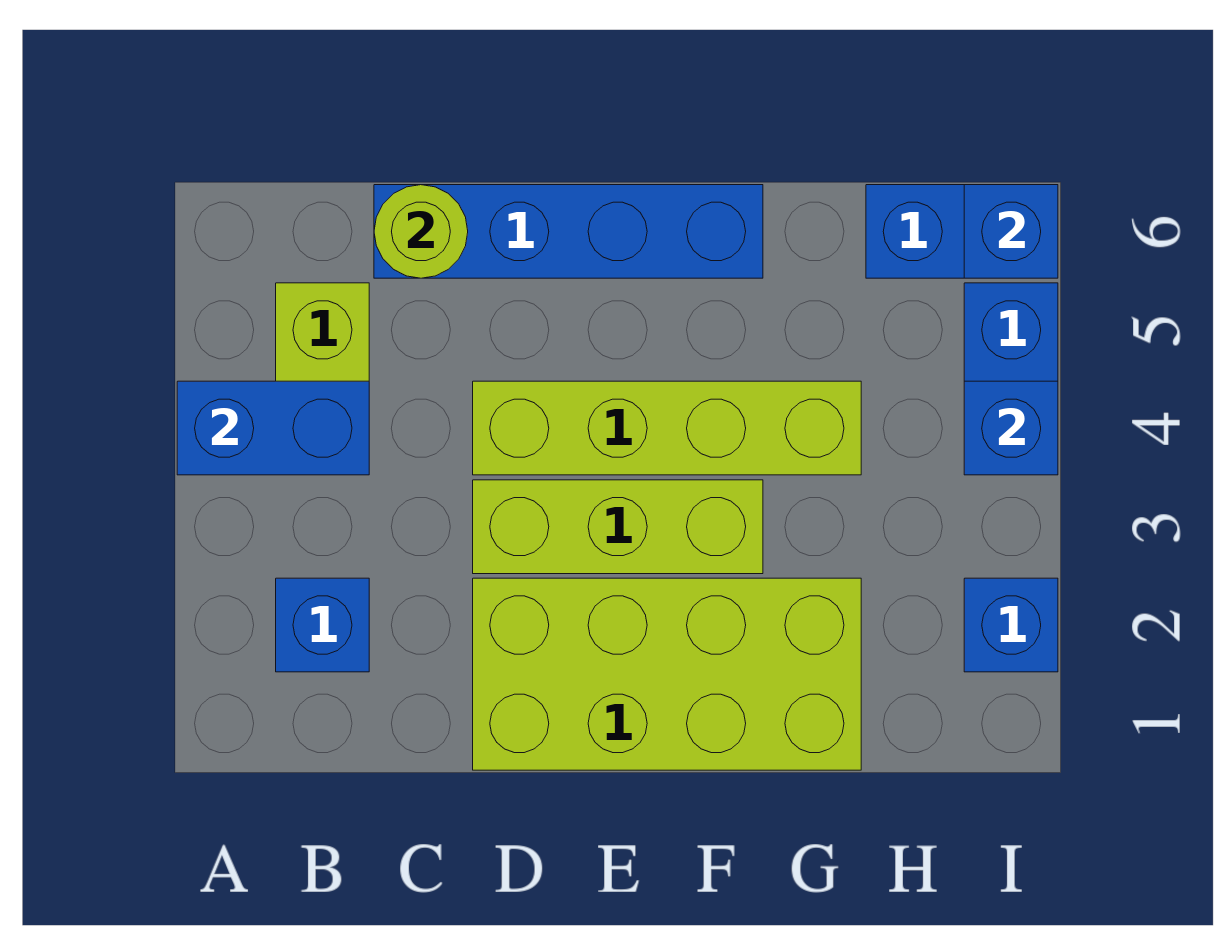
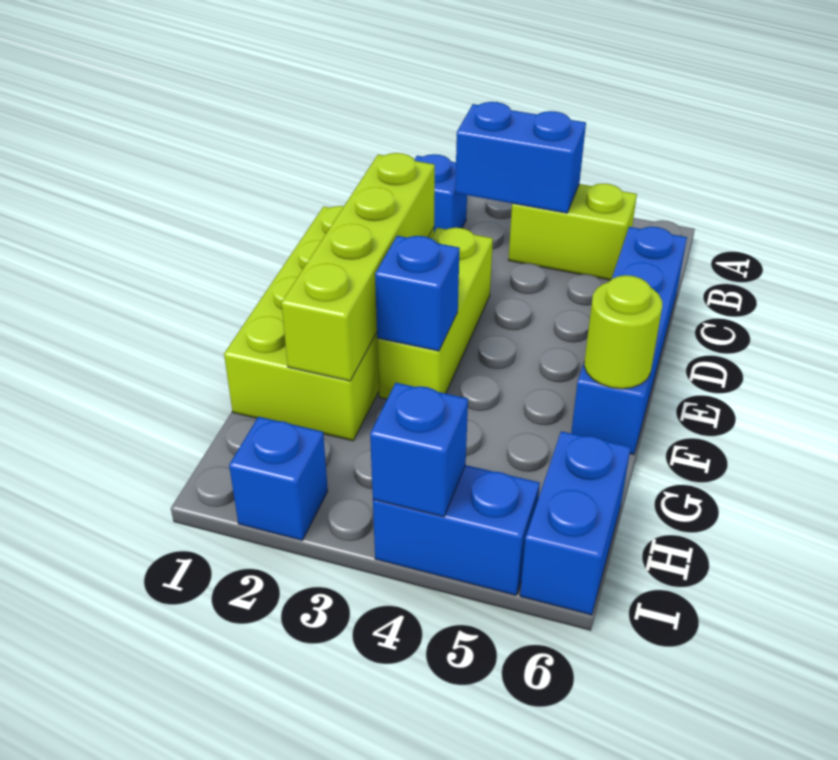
blue 1x2 brick [177,381,369,475] -> blue 1x2 brick turned to [455,102,586,213]
lime 1x1 round brick [374,185,468,278] -> lime 1x1 round brick moved to [584,275,662,389]
lime 1x4 brick [473,381,861,475] -> lime 1x4 brick moved to [281,153,435,381]
blue 1x1 brick [964,185,1058,278] -> blue 1x1 brick moved to [375,236,460,351]

